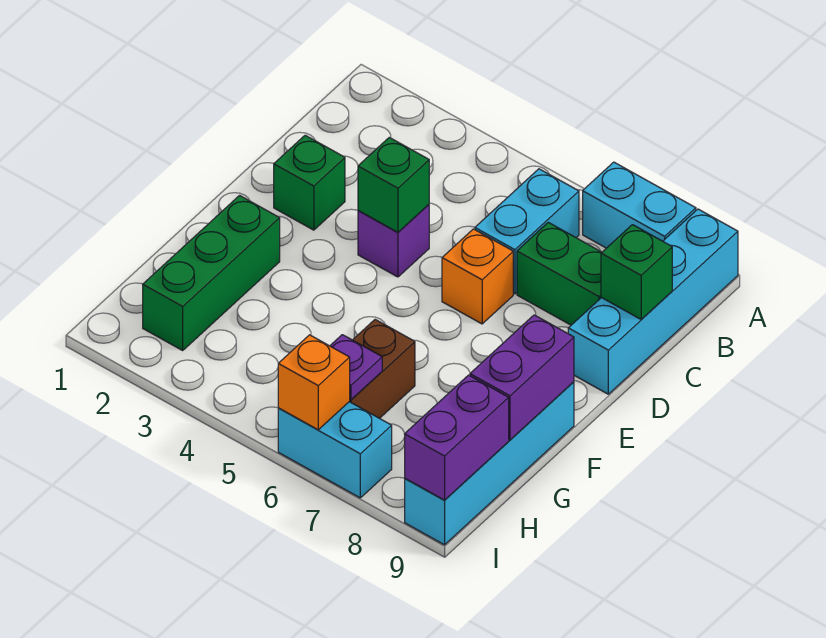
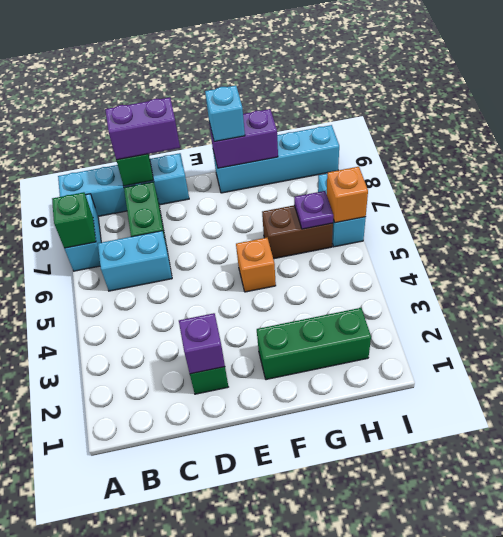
purple 1x1 brick [358,205,429,277] -> purple 1x1 brick moved to [179,313,225,374]
green 1x1 brick [358,137,429,232] -> green 1x1 brick moved to [52,192,96,248]
orange 1x1 brick [442,229,513,324] -> orange 1x1 brick moved to [236,238,276,292]
none -> cyan 1x1 brick [205,85,245,141]
purple 1x2 brick [405,375,509,500] -> purple 1x2 brick moved to [105,97,180,160]

